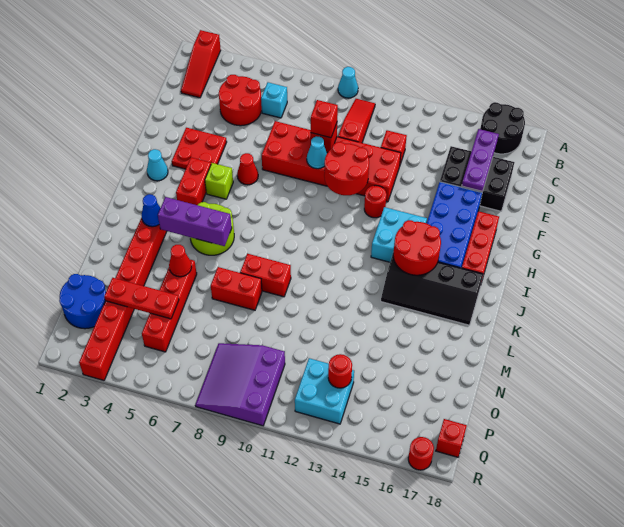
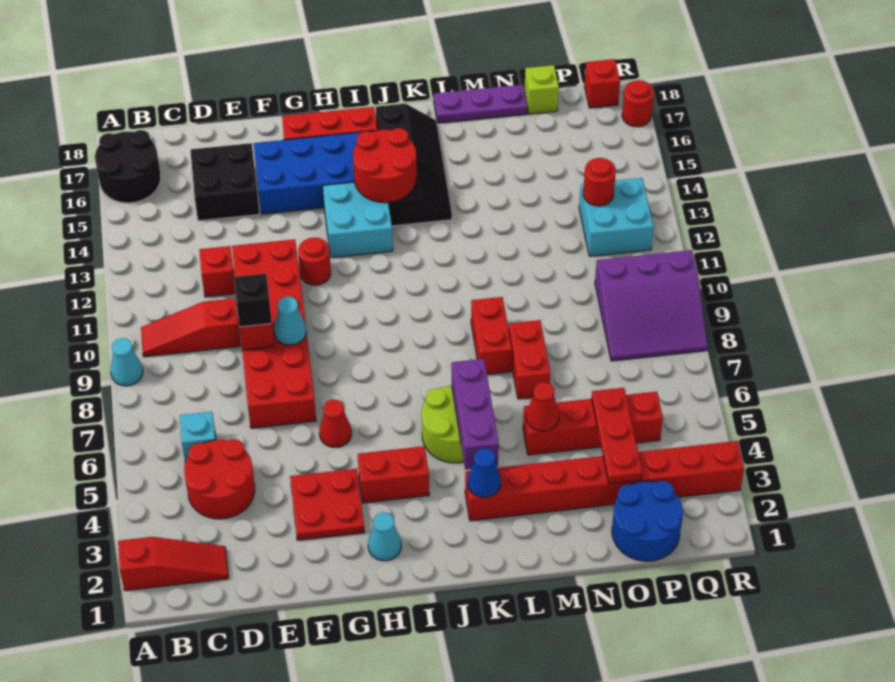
purple 1x3 plate [462,129,499,191] -> purple 1x3 plate moved to [434,85,527,123]
black 2x3 brick [440,146,514,211] -> black 2x2 brick [190,143,260,221]
red 1x1 brick [311,100,338,138] -> black 1x1 brick [234,274,272,327]
red 2x2 round brick [324,142,369,195] -> none
lime 1x1 brick [205,163,233,199] -> lime 1x1 brick moved to [524,65,559,114]

